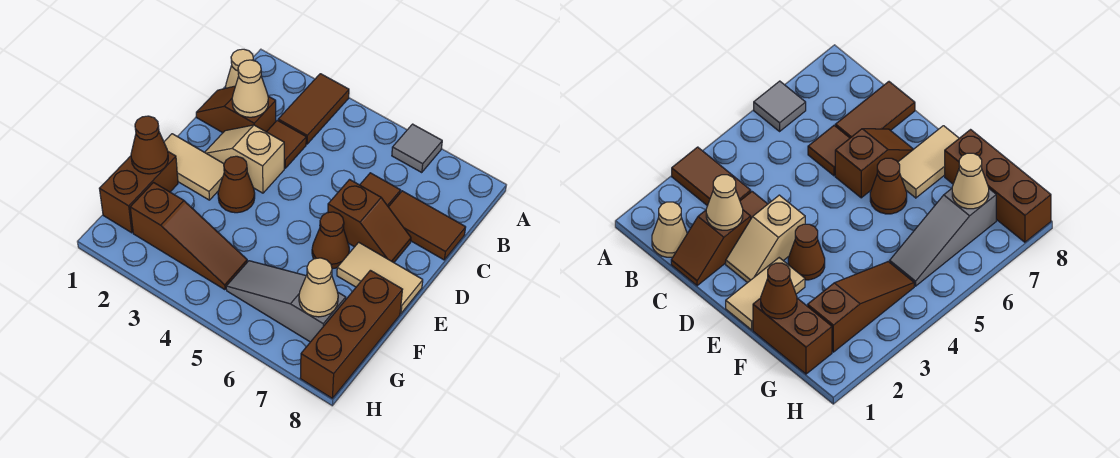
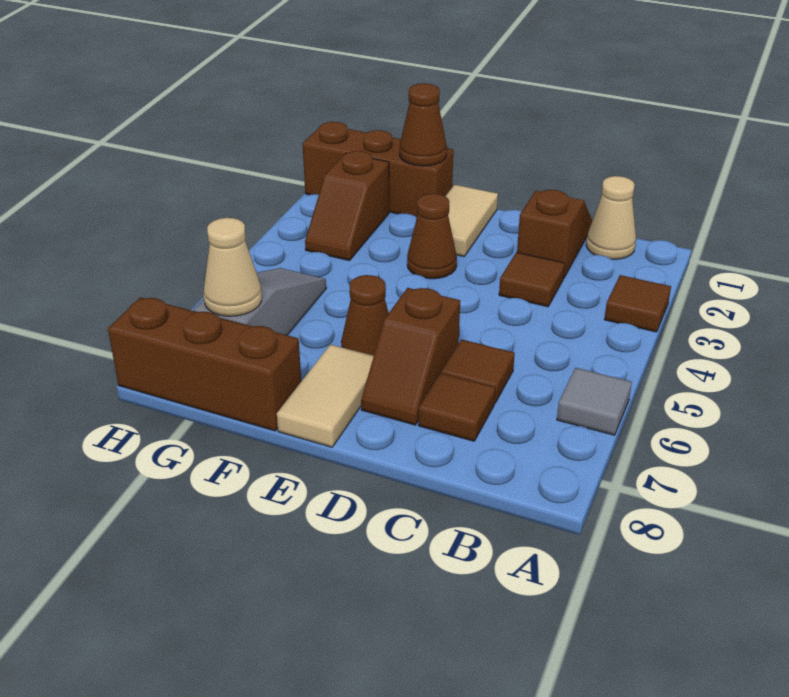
brown 1x2 tile [278,74,349,144] -> brown 1x1 tile [604,275,671,332]
tan 1x1 cone [232,60,268,117] -> none
brown 1x2 tile [389,191,466,260] -> brown 1x1 tile [418,373,495,441]
tan 1x2 slope [205,125,284,193] -> none
brown 1x2 brick [99,152,178,233] -> brown 1x3 brick [303,122,453,217]
brown 1x3 slope [130,183,247,290] -> brown 1x2 slope [305,151,389,261]

